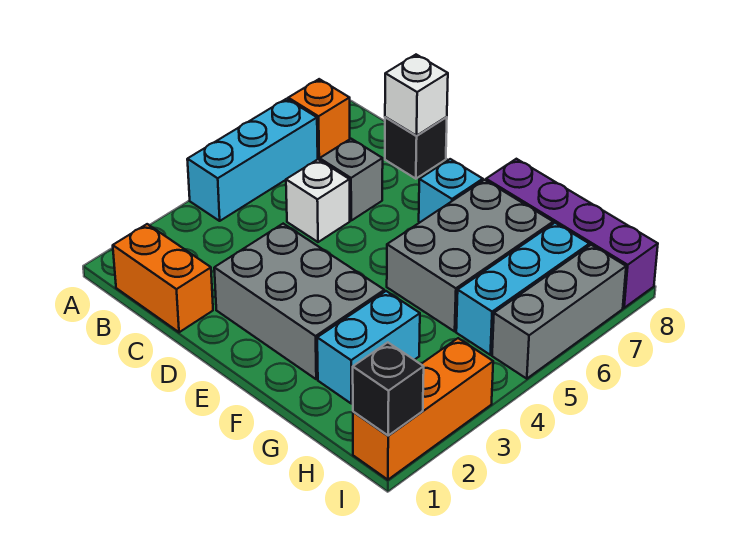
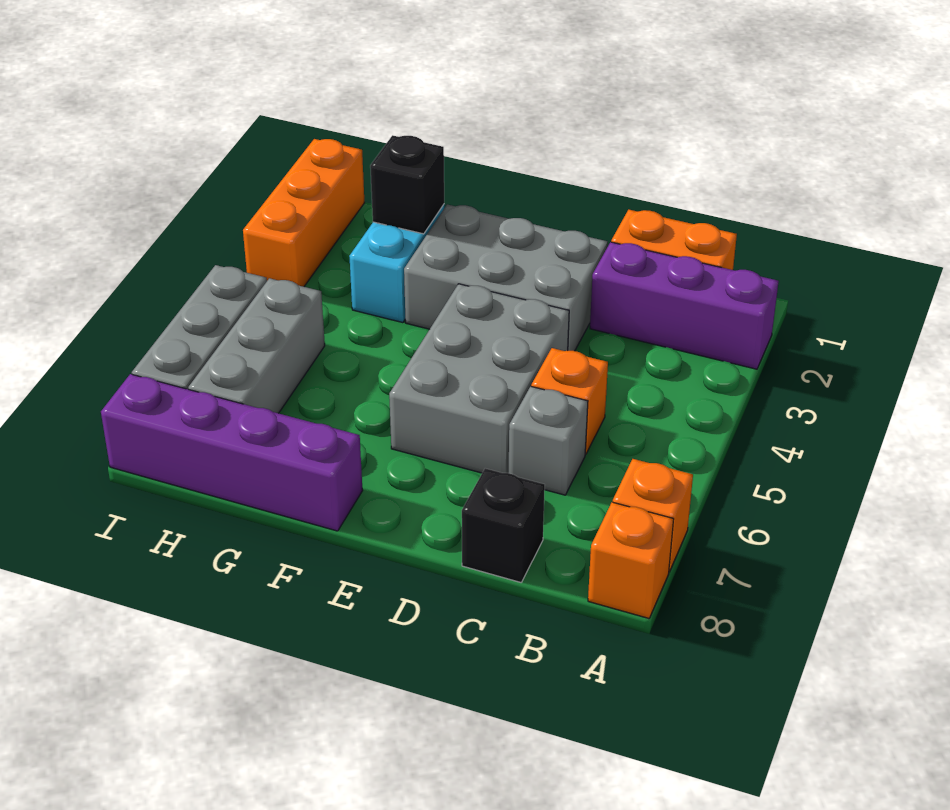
none -> purple 1x3 brick [590,242,779,369]
cyan 1x3 brick [187,99,318,221] -> none
none -> orange 1x1 brick [588,502,673,618]
white 1x1 brick [286,160,350,242] -> orange 1x1 brick [531,348,608,454]
white 1x1 brick [385,55,448,136] -> none
cyan 1x1 brick [419,159,483,222] -> none
grey 2x3 brick [387,180,553,331] -> grey 2x3 brick moved to [389,284,569,473]
cyan 1x3 brick [456,223,589,355] -> grey 1x3 brick [188,278,325,413]
black 1x1 brick [353,342,424,435] -> black 1x1 brick moved to [370,135,444,234]

